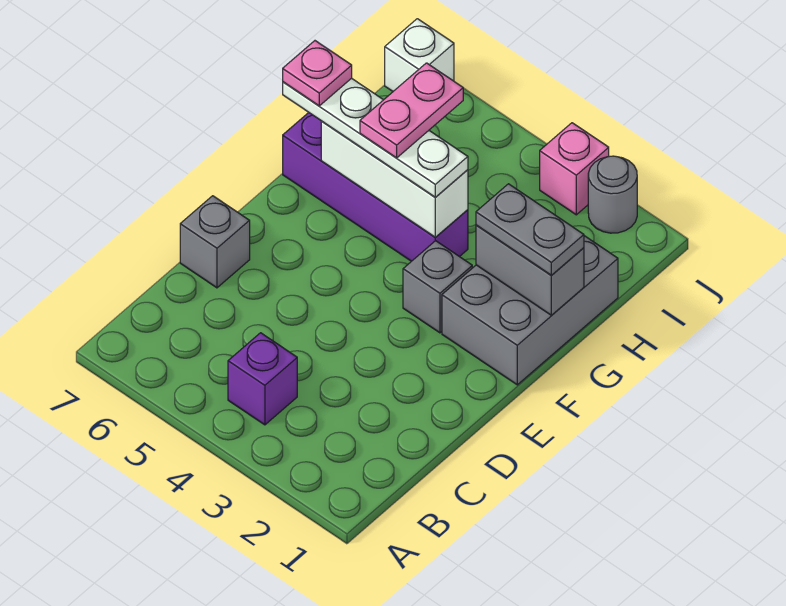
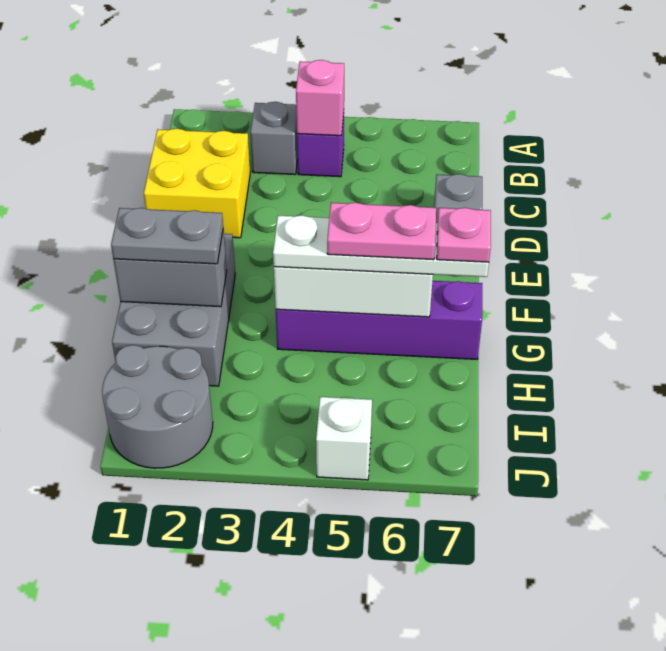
none -> yellow 2x2 brick [144,129,250,238]
grey 1x1 brick [403,241,472,333] -> grey 1x1 brick moved to [250,102,298,174]
pink 1x2 plate [360,63,463,158] -> pink 1x2 plate turned to [327,203,436,260]
grey 1x1 round brick [588,156,637,233] -> grey 2x2 round brick [102,345,213,468]
pink 1x1 brick [540,123,609,215] -> pink 1x1 brick moved to [296,60,344,136]
white 1x1 brick [385,19,454,91] -> white 1x1 brick moved to [316,397,372,480]

